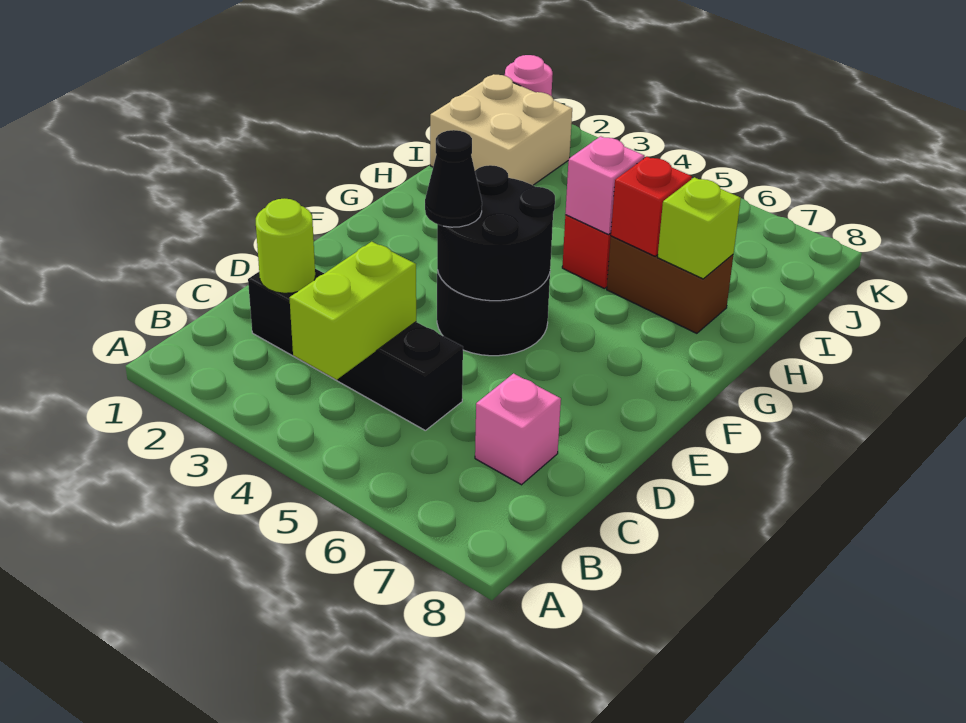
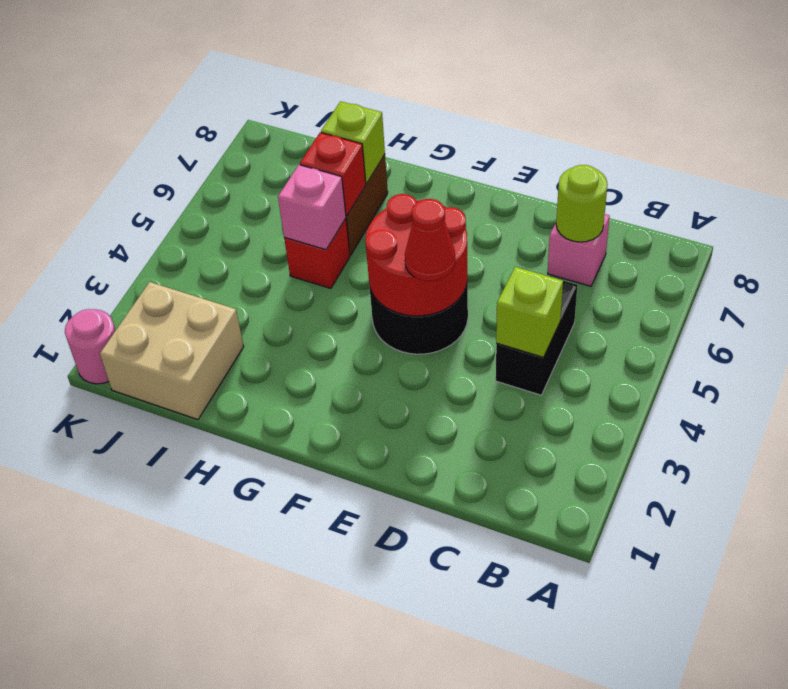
lime 1x2 brick [289,242,416,380] -> lime 1x1 brick [496,267,563,358]
black 1x4 brick [248,269,463,430] -> black 1x2 brick [496,281,577,395]
lime 1x1 round brick [256,199,315,293] -> lime 1x1 round brick moved to [556,165,607,242]
black 2x2 round brick [437,165,555,301] -> red 2x2 round brick [365,194,468,316]
black 1x1 cone [425,130,482,227] -> red 1x1 cone [405,199,455,281]

